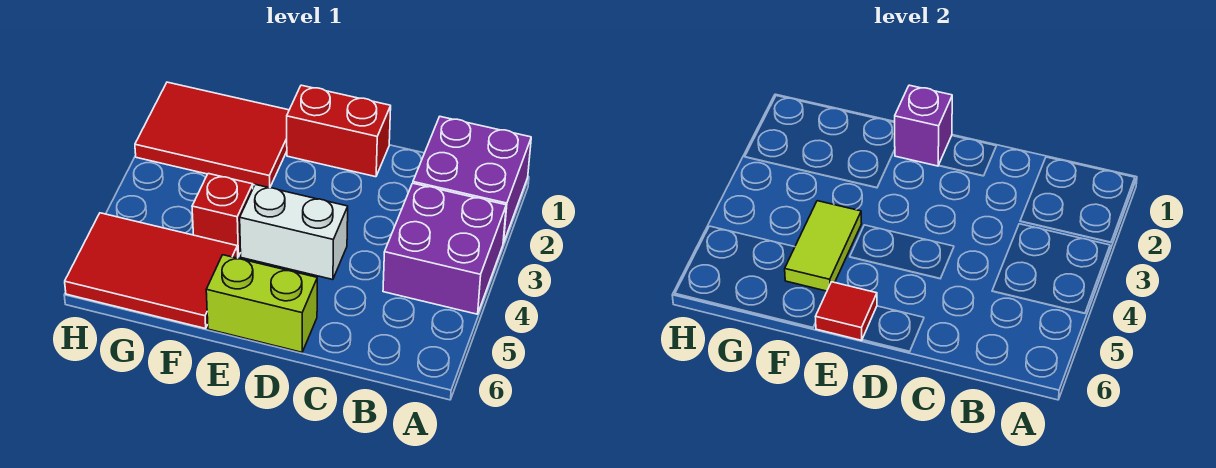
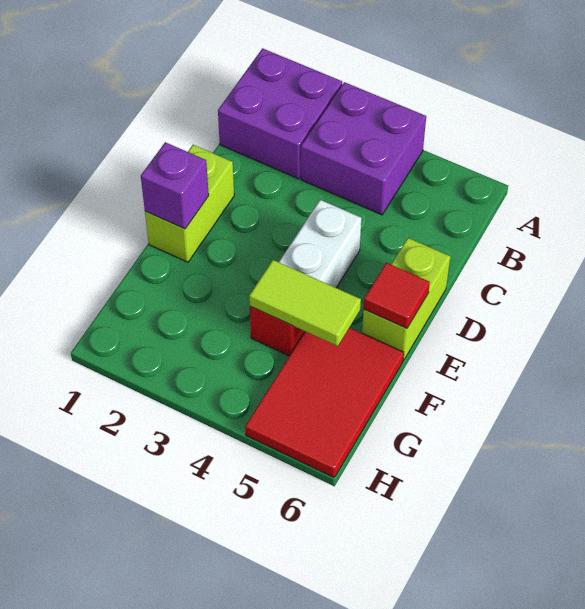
red 1x2 brick [287,85,391,177] -> lime 1x2 brick [145,145,234,262]
red 2x3 tile [135,82,289,188] -> none

